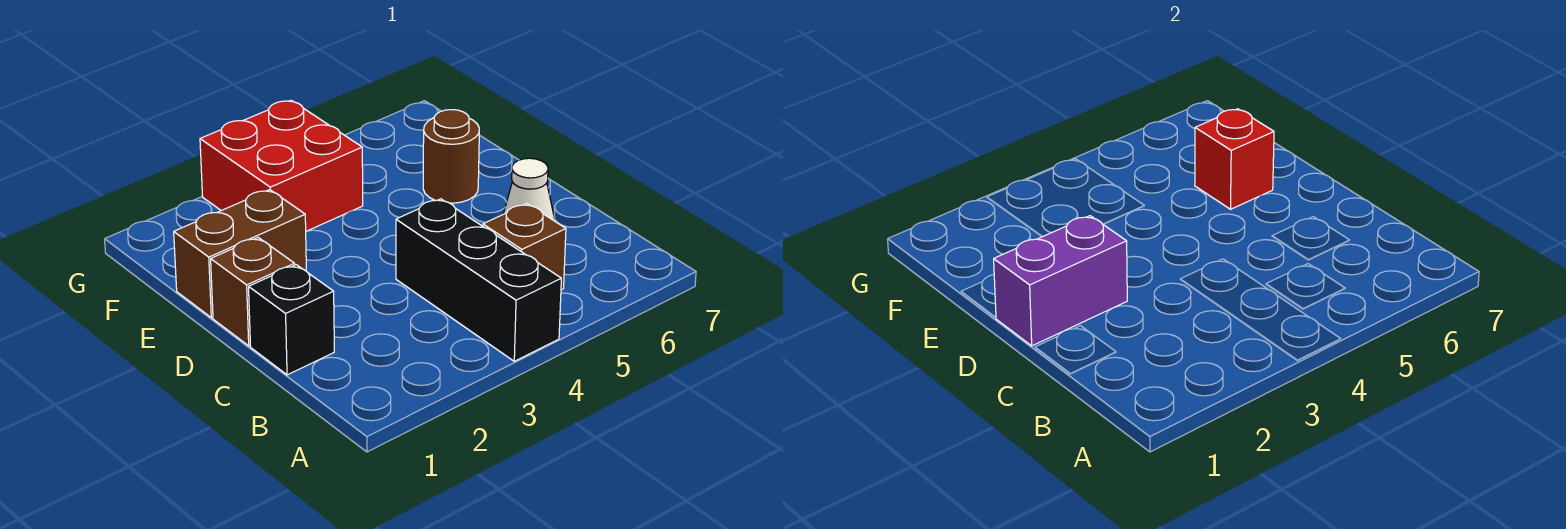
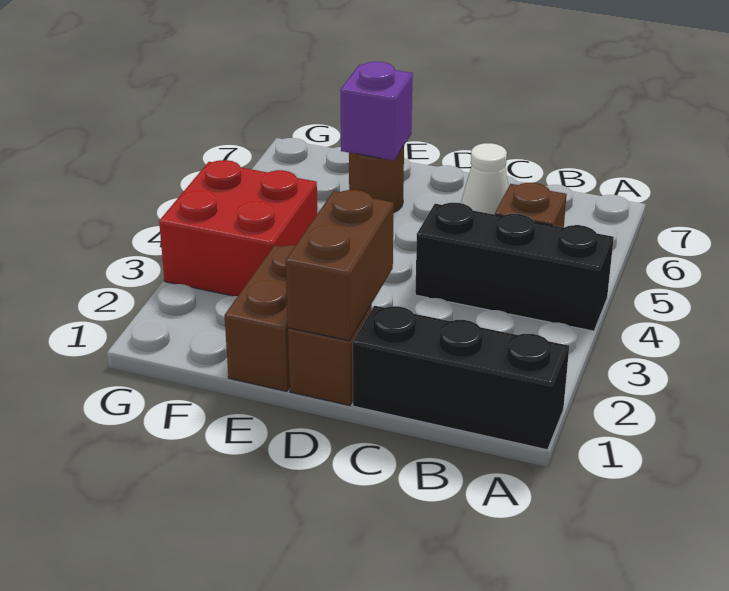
black 1x1 brick [249,265,334,375] -> black 1x3 brick [353,306,569,450]
purple 1x2 brick [994,216,1127,346] -> brown 1x2 brick [286,190,394,341]
red 1x1 brick [1195,109,1274,209] -> purple 1x1 brick [340,62,413,161]

